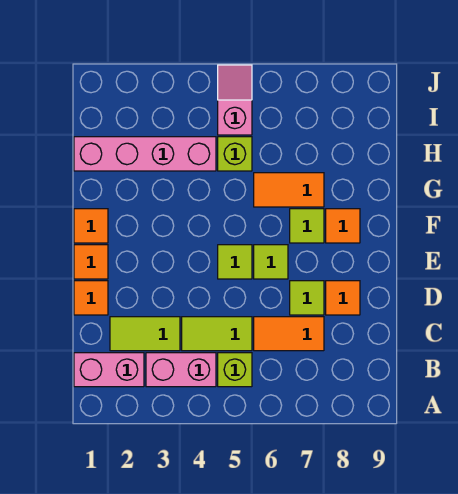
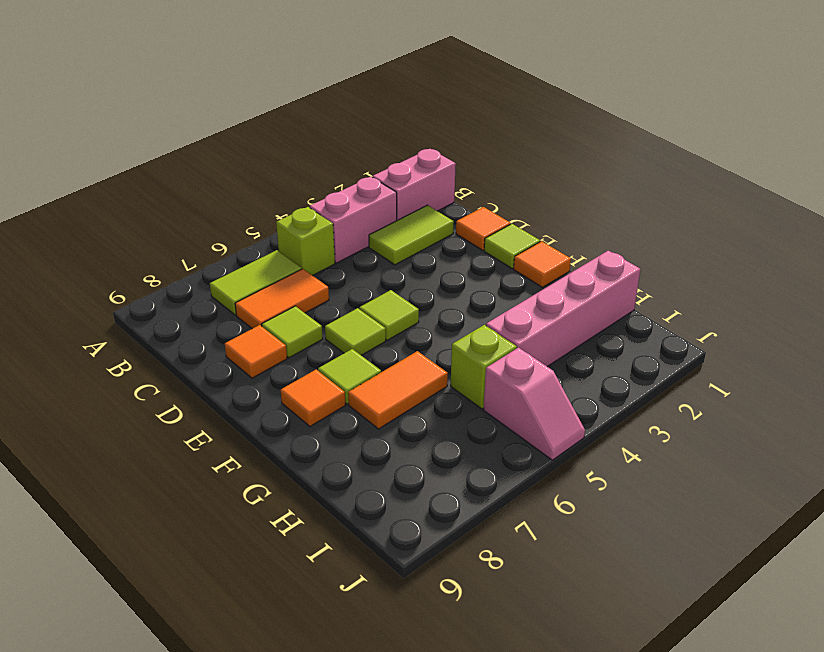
lime 1x2 tile [182,317,252,351] -> lime 1x2 tile moved to [210,250,302,315]
orange 1x1 tile [74,245,108,279] -> lime 1x1 tile [484,224,540,268]

